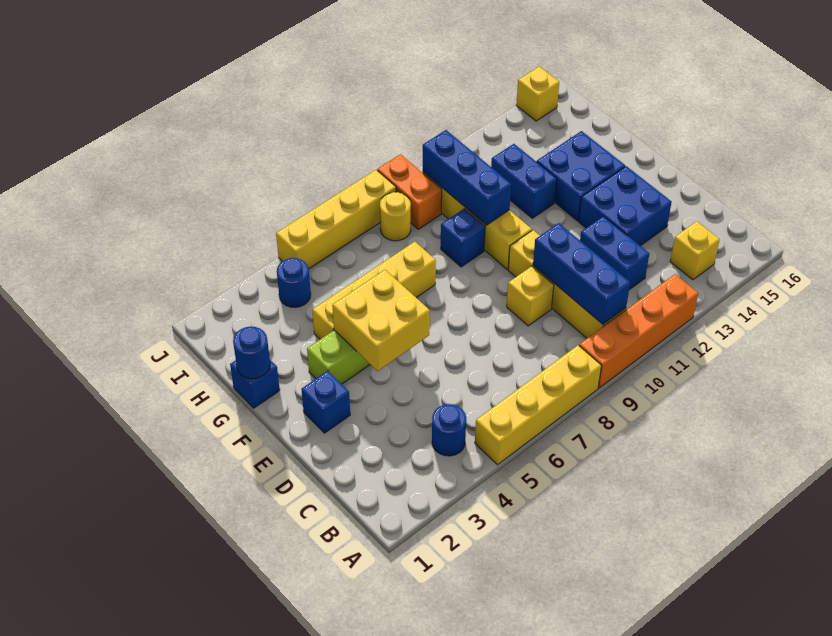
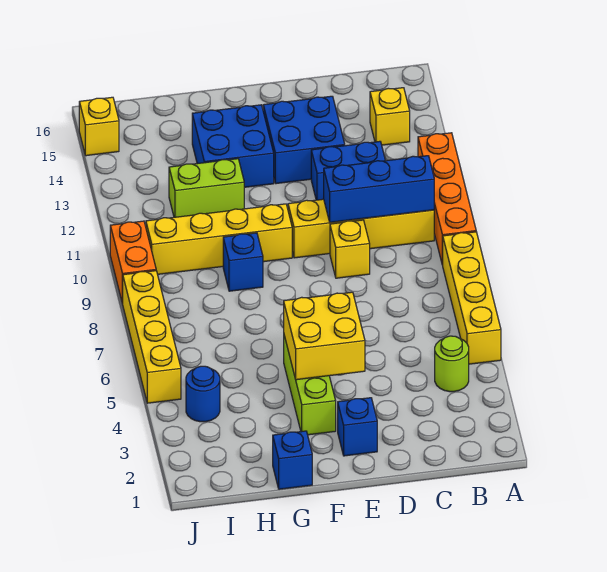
blue 1x1 round brick [432,404,466,456] -> lime 1x1 round brick [435,336,469,392]
blue 1x1 round brick [233,327,270,379] -> none
yellow 1x4 brick [312,242,436,339] -> none
blue 1x3 brick [423,130,511,225] -> none
blue 1x2 brick [491,144,557,218] -> lime 1x2 brick [169,159,244,217]
yellow 1x1 round brick [380,192,411,241] -> none
orange 1x2 brick [377,154,442,229] -> orange 1x2 brick turned to [110,221,156,304]

